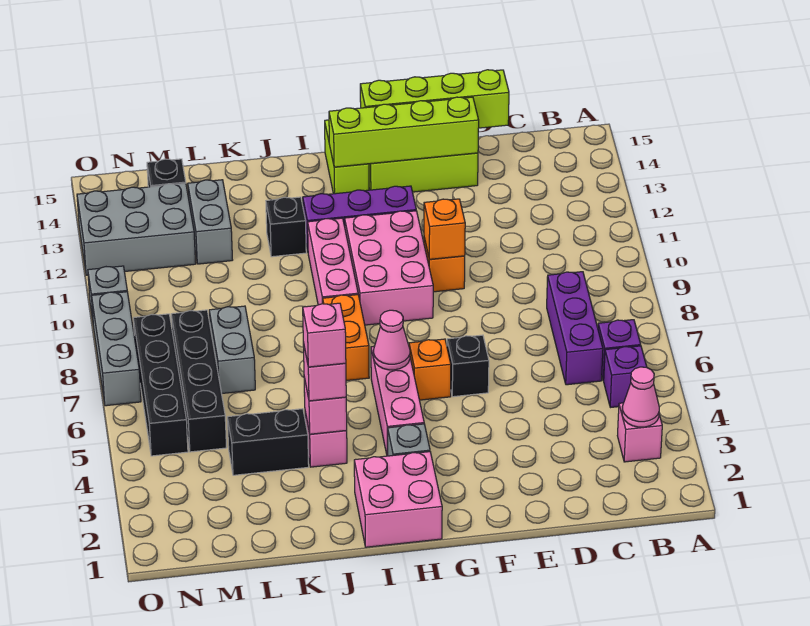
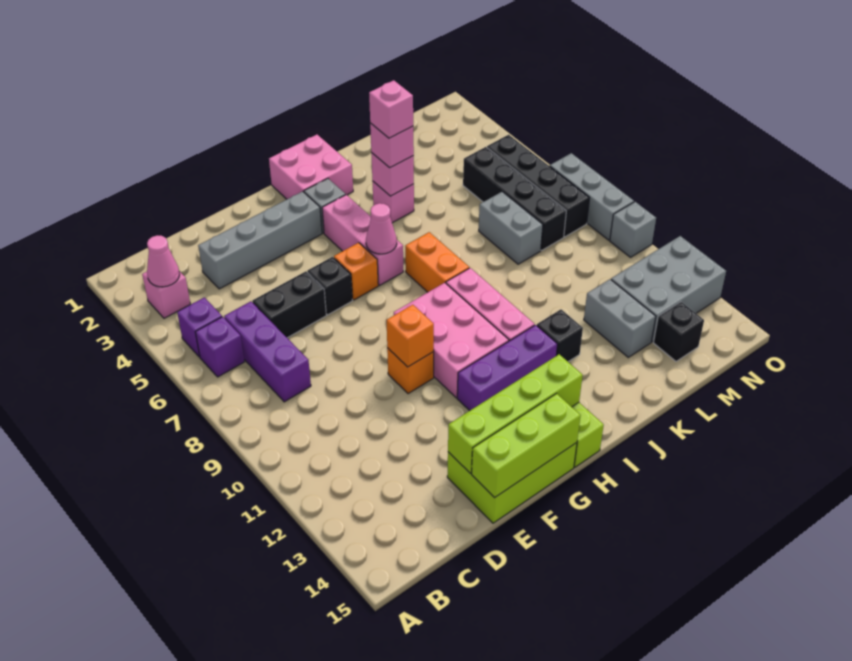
none -> grey 1x4 brick [198,191,322,289]
lime 1x4 brick [360,70,509,128] -> lime 1x3 brick [472,394,581,498]
black 1x2 brick [227,409,309,475] -> black 1x2 brick moved to [253,271,326,338]

